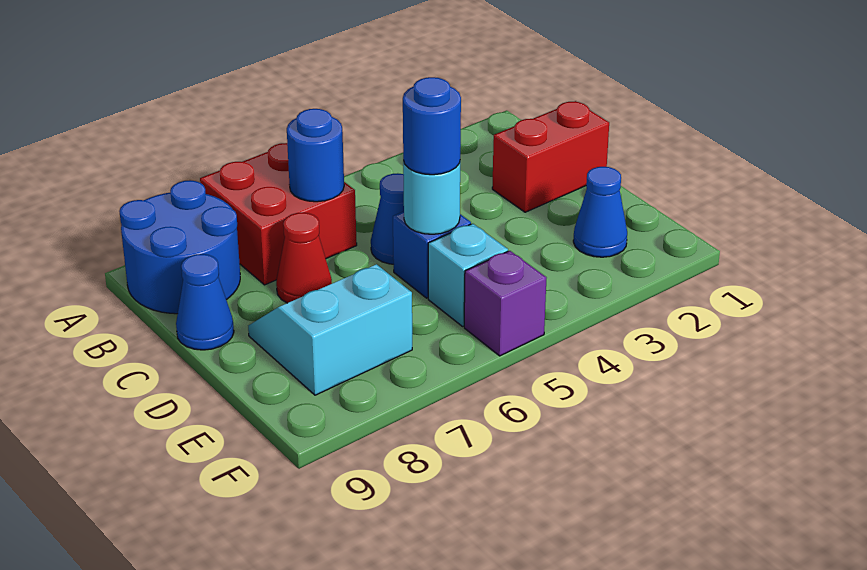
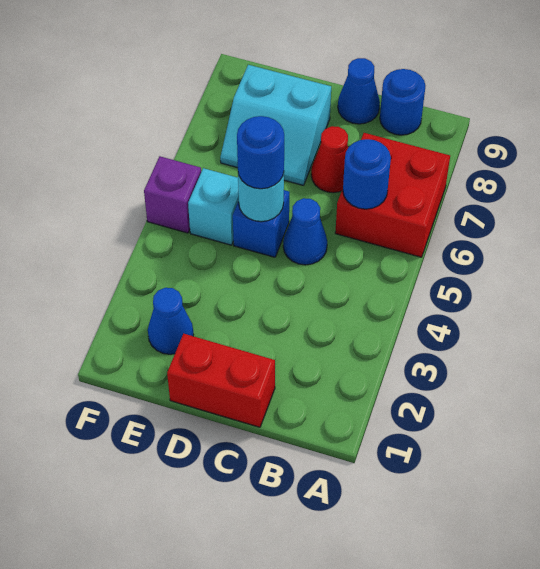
blue 2x2 round brick [119,180,240,314] -> blue 1x1 round brick [380,69,425,135]
red 1x2 brick [492,101,609,212] -> red 1x2 brick turned to [167,334,275,427]
cyan 2x2 slope [248,264,412,395] -> cyan 2x2 slope turned to [220,65,331,185]

